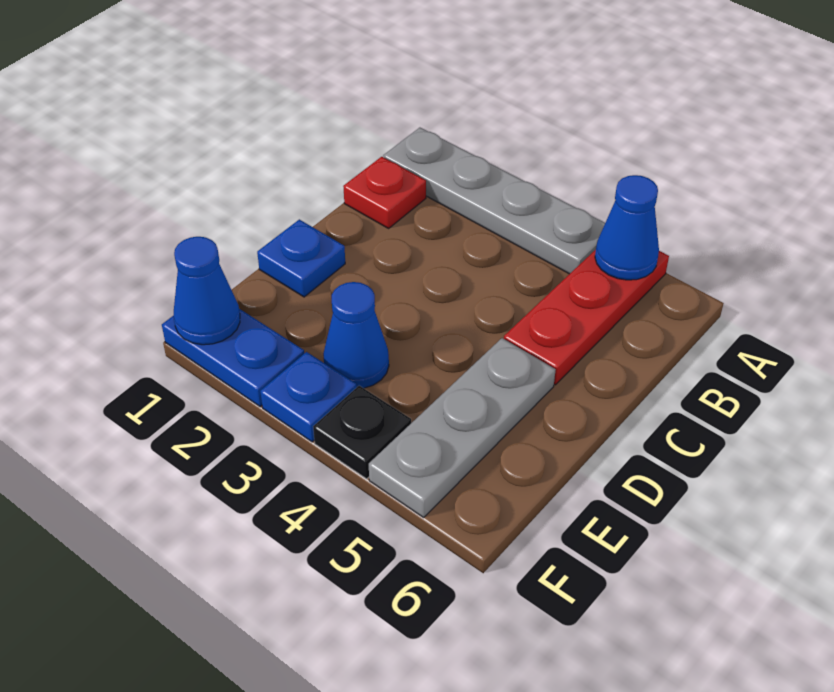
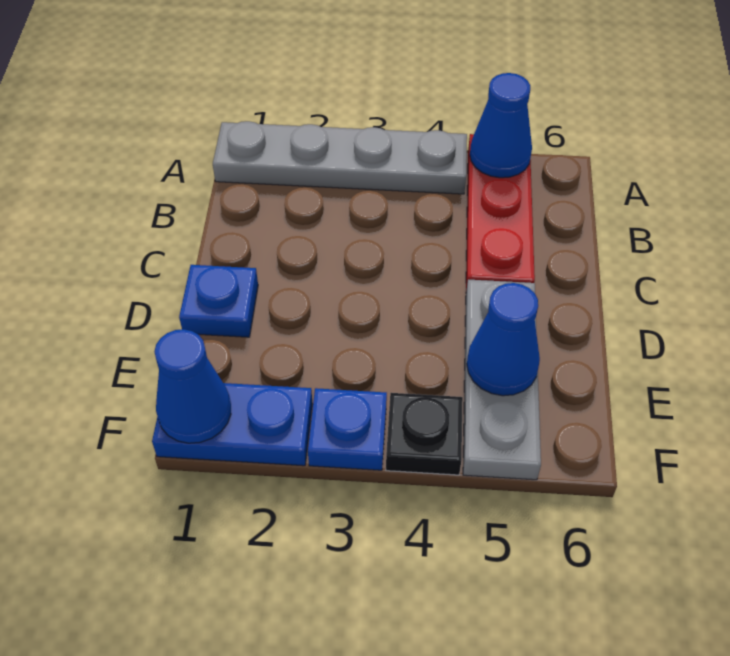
red 1x1 plate [343,157,426,228] -> none
blue 1x1 cone [323,282,389,388] -> blue 1x1 cone moved to [467,283,540,396]

